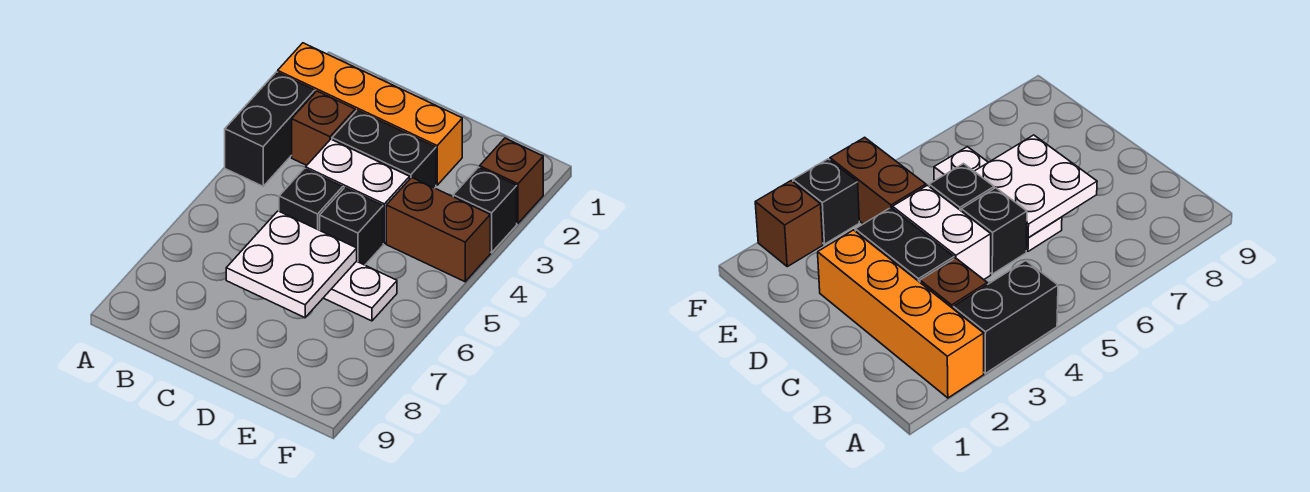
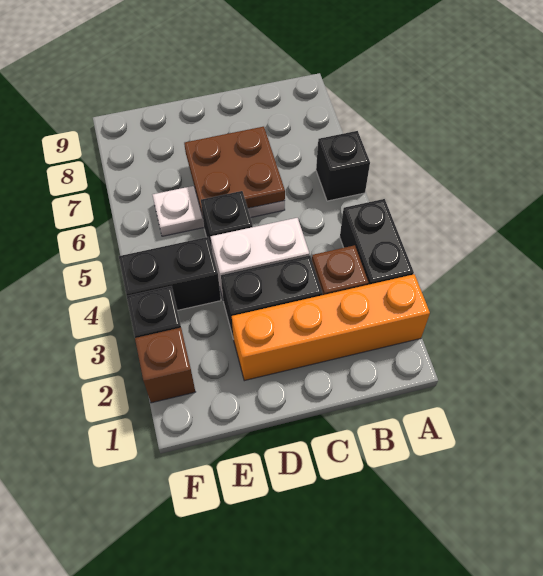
black 1x1 brick [279,168,343,230] -> black 1x1 brick moved to [316,131,370,201]
white 2x2 plate [226,211,357,318] -> brown 2x2 plate [184,127,285,217]
brown 1x2 brick [386,177,490,282] -> black 1x2 brick [119,237,221,310]

